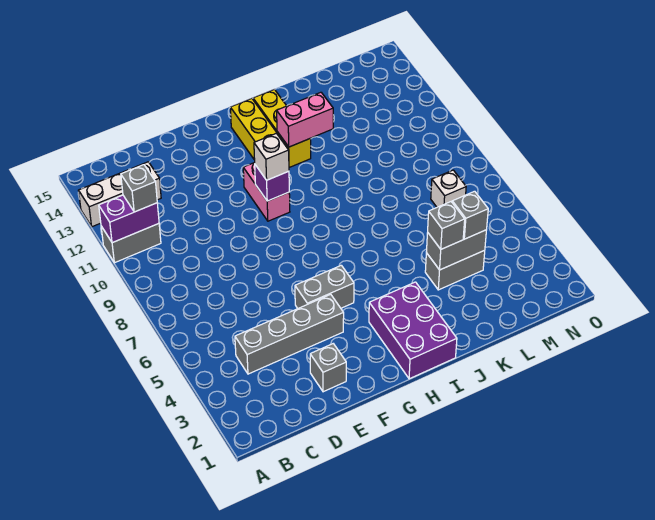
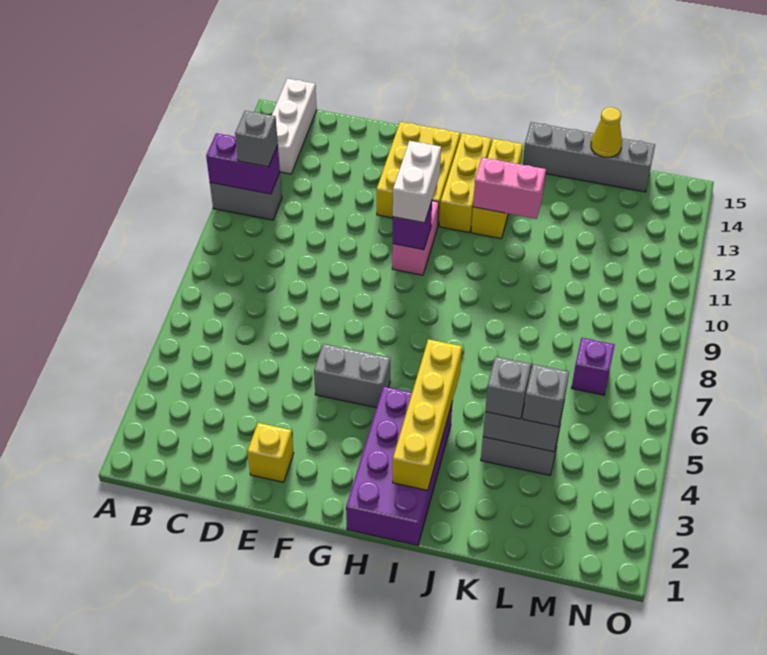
white 1x3 brick [79,162,161,227] -> white 1x3 brick turned to [272,79,317,174]
grey 1x4 brick [235,294,344,374] -> grey 1x4 brick moved to [523,122,655,192]
grey 1x1 brick [310,344,346,392] -> yellow 1x1 brick [247,423,294,482]
none -> yellow 2x3 brick [377,122,460,225]
white 1x1 brick [254,133,289,180] -> white 1x2 brick [393,141,441,223]
purple 2x3 brick [369,282,457,379] -> purple 2x4 brick [346,387,452,546]
none -> yellow 1x4 brick [393,339,462,490]
none -> yellow 1x1 cone [591,107,622,158]
white 1x1 brick [431,170,466,207] -> purple 1x1 brick [572,338,615,395]

